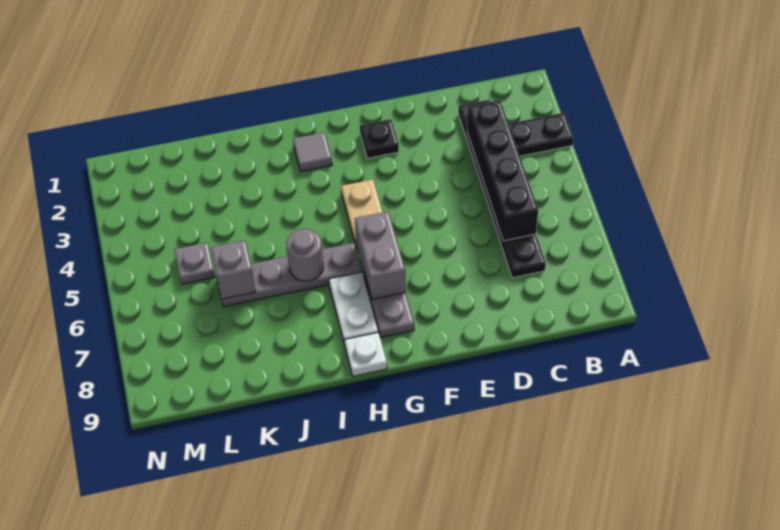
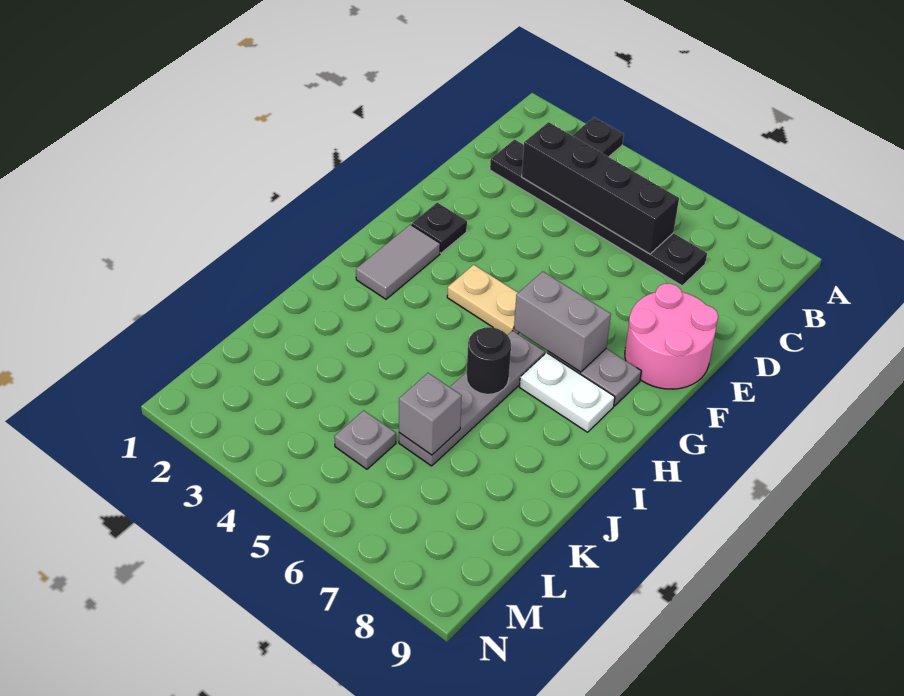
none -> pink 2x2 round brick [625,284,718,389]
grey 1x1 tile [293,132,332,172] -> grey 1x2 tile [356,224,440,299]
white 1x1 plate [344,332,387,376] -> none
grey 1x1 round brick [286,229,323,281] -> black 1x1 round brick [467,327,511,394]

